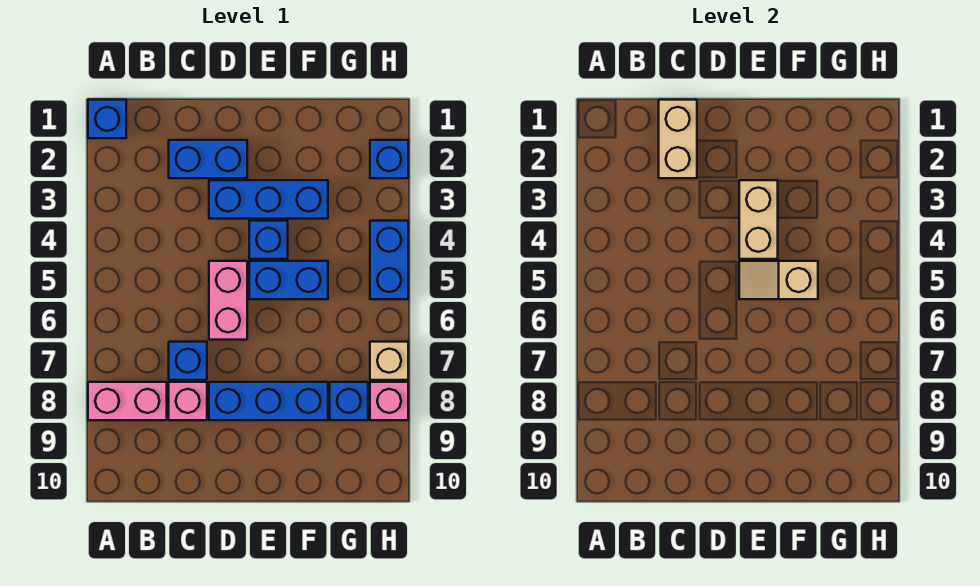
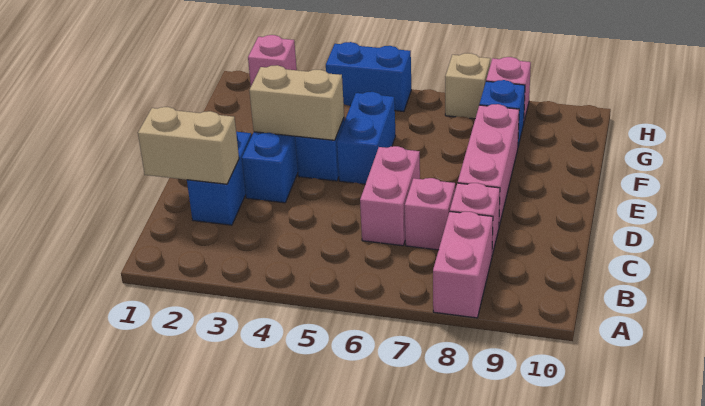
blue 1x1 brick [88,100,126,138] -> none
blue 1x1 brick [169,342,207,380] -> pink 1x1 brick [405,178,455,250]
pink 1x2 brick [209,261,247,340] -> pink 1x2 brick turned to [360,146,420,246]
blue 1x3 brick [209,382,328,420] -> pink 1x3 brick [458,104,519,226]
tan 1x2 slope [739,261,818,299] -> none
blue 1x1 brick [370,140,408,178] -> pink 1x1 brick [248,35,297,86]

